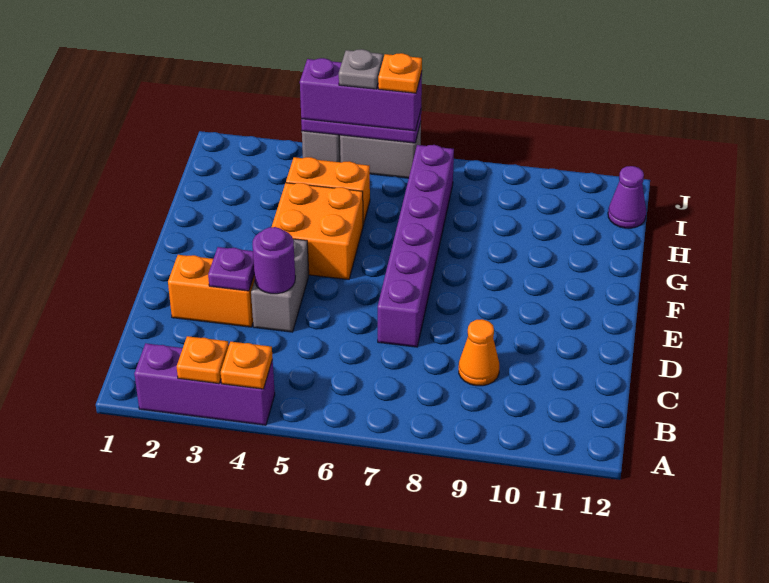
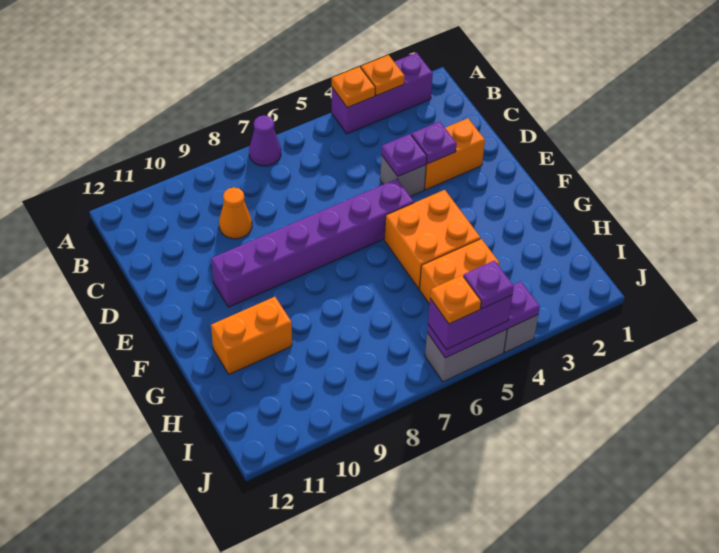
grey 1x2 brick [251,239,309,332] -> grey 1x1 brick [380,155,426,196]
purple 1x1 round brick [252,227,295,294] -> purple 1x1 plate [381,134,427,176]
purple 1x6 brick [378,145,454,347] -> purple 1x6 brick turned to [211,179,414,307]
none -> orange 1x2 brick [211,297,292,374]
purple 1x1 cone [608,166,646,228] -> purple 1x1 cone moved to [249,115,281,166]
purple 1x3 brick [300,58,422,131] -> purple 1x2 brick [428,295,512,349]
grey 1x1 plate [339,49,383,89] -> purple 1x1 plate [463,260,514,309]

